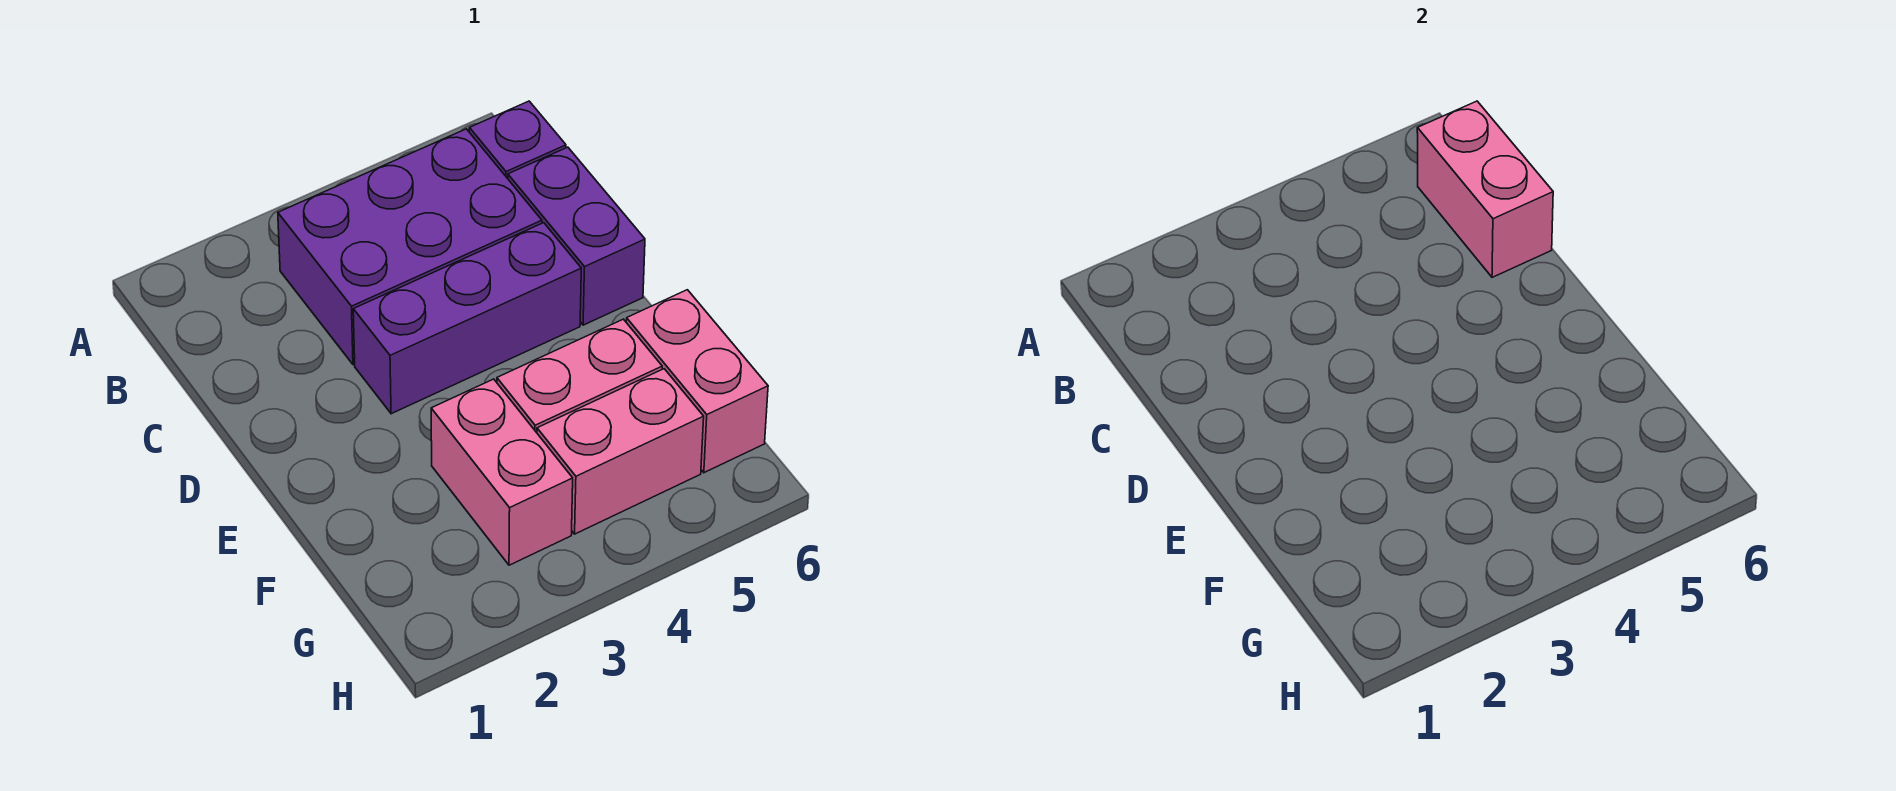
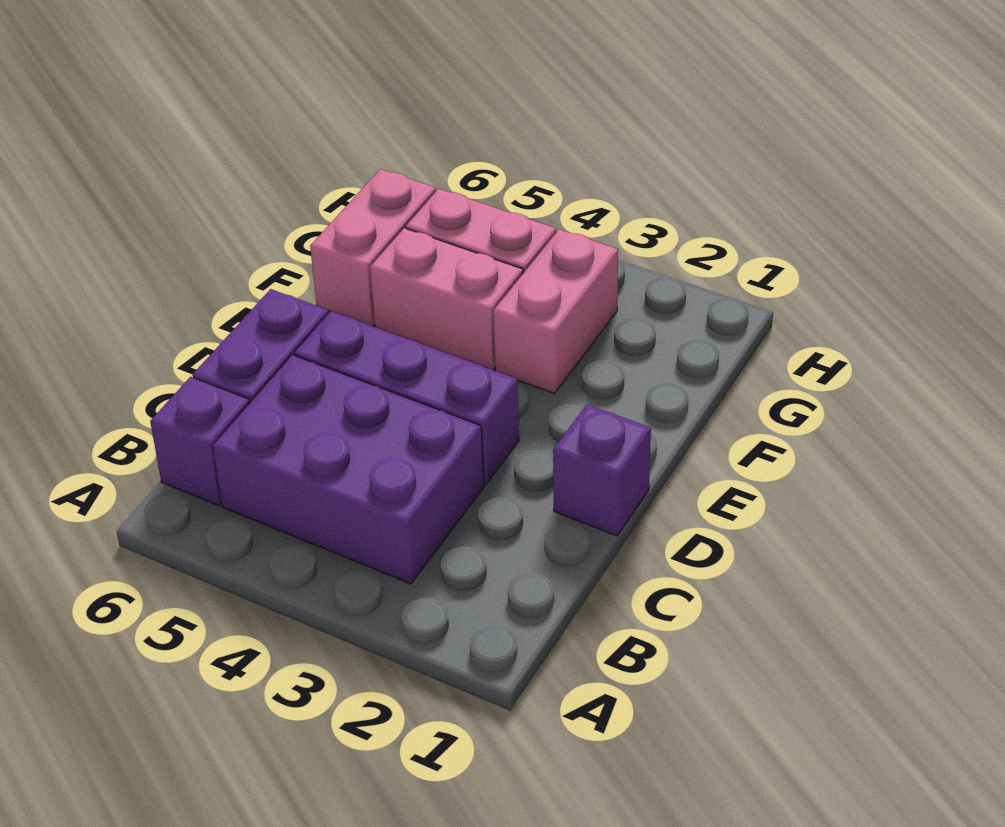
pink 1x2 brick [1417,101,1553,277] -> none
none -> purple 1x1 brick [553,405,651,536]

